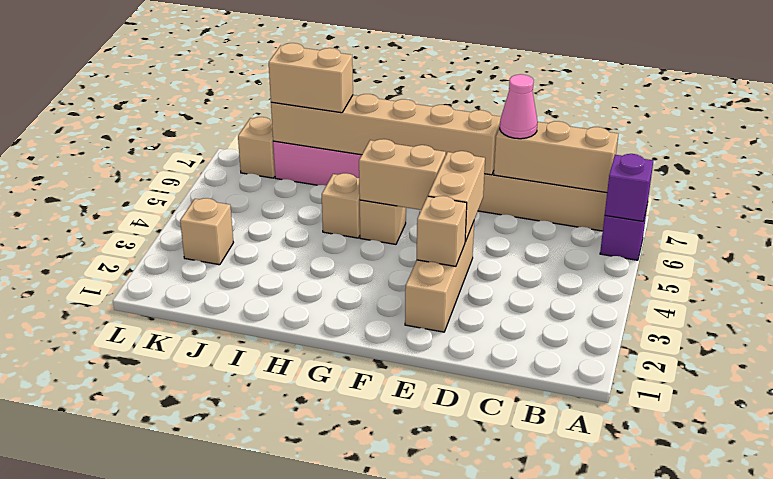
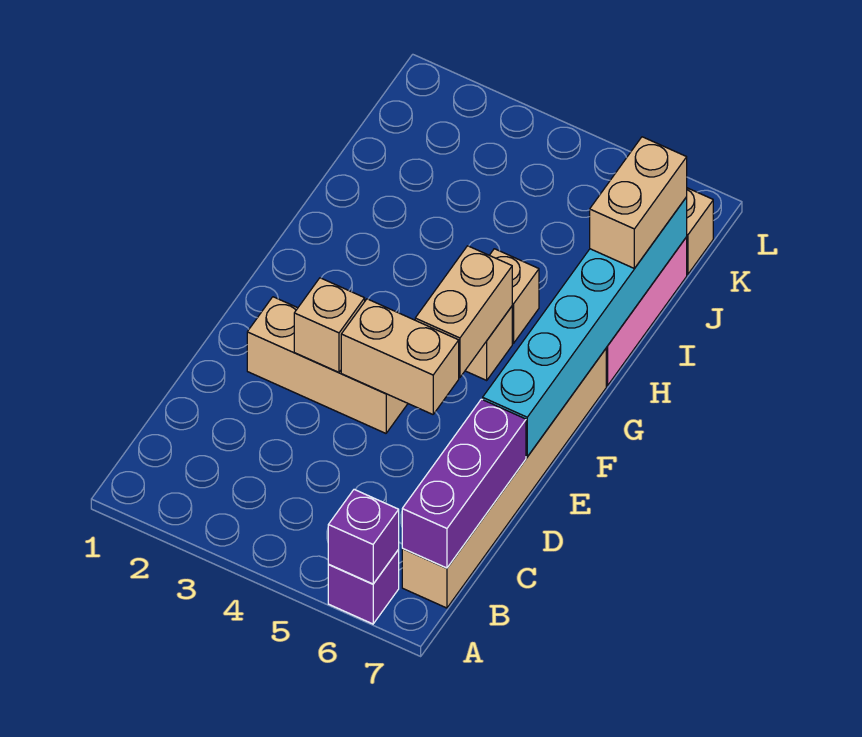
tan 1x3 brick [494,121,618,193] -> purple 1x3 brick [402,399,526,568]
pink 1x1 cone [500,74,538,139] -> none
tan 1x6 brick [271,94,501,175] -> cyan 1x6 brick [483,197,687,457]
tan 1x1 brick [180,198,233,265] -> none

